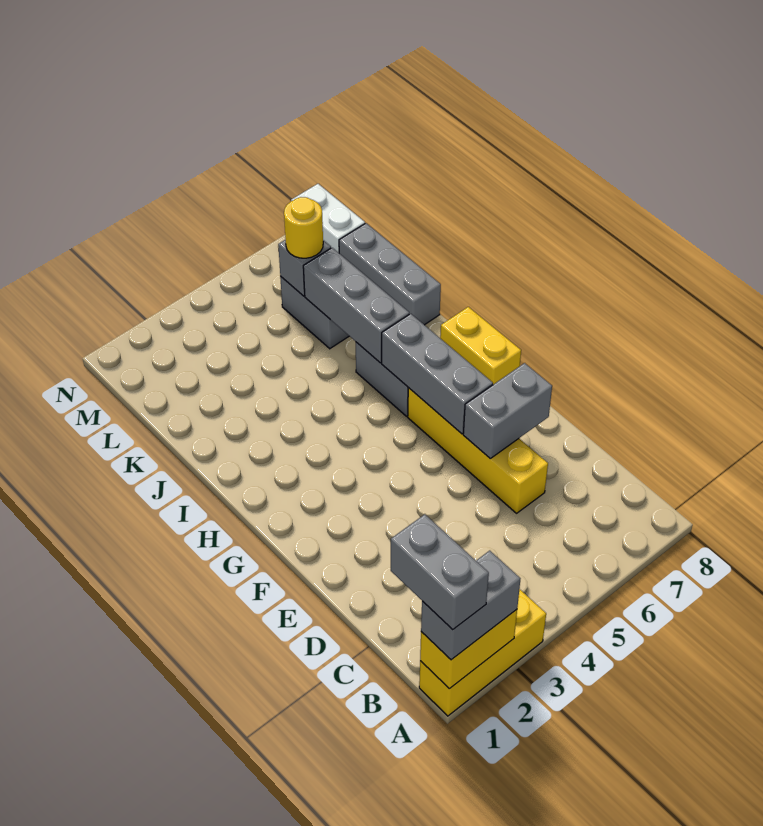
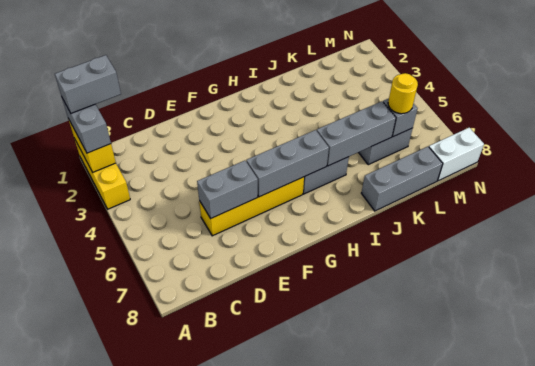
grey 1x2 brick [463,363,552,458] -> grey 1x2 brick turned to [197,161,258,218]
yellow 1x2 brick [440,307,521,384] -> none

